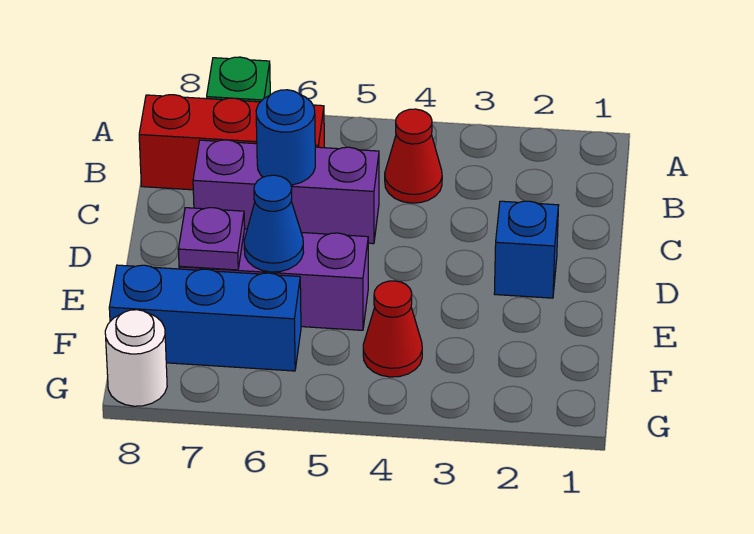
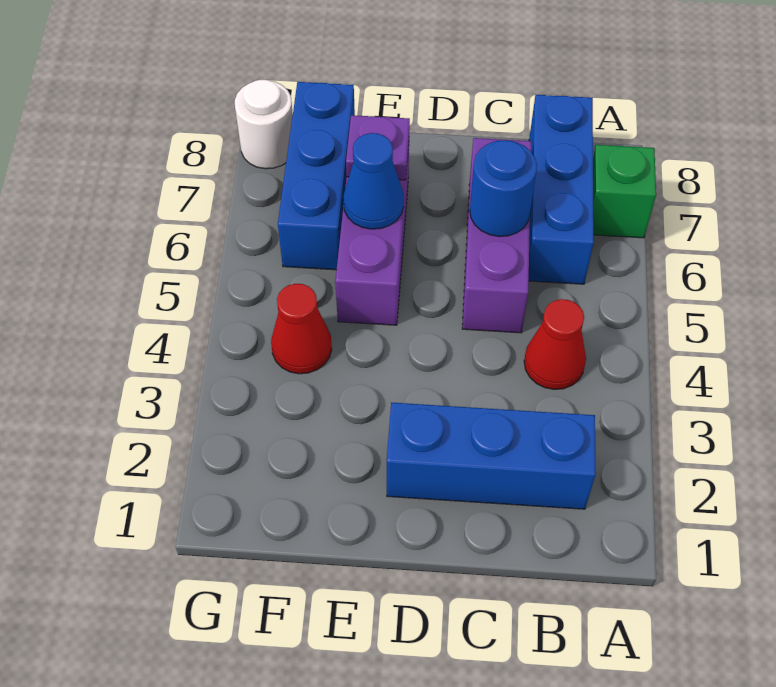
red 1x3 brick [139,95,324,190] -> blue 1x3 brick [529,95,594,284]
blue 1x1 brick [494,201,559,298] -> blue 1x3 brick [387,403,596,509]

